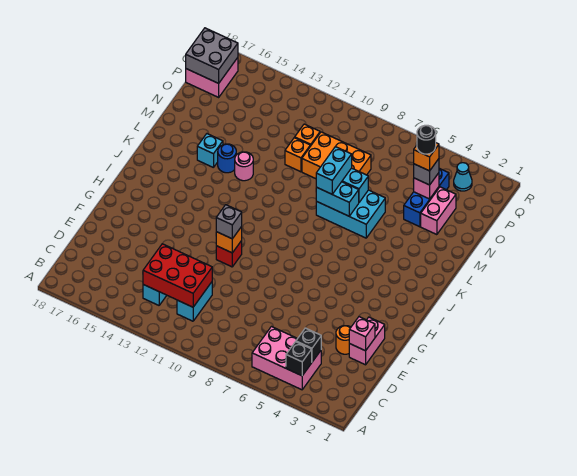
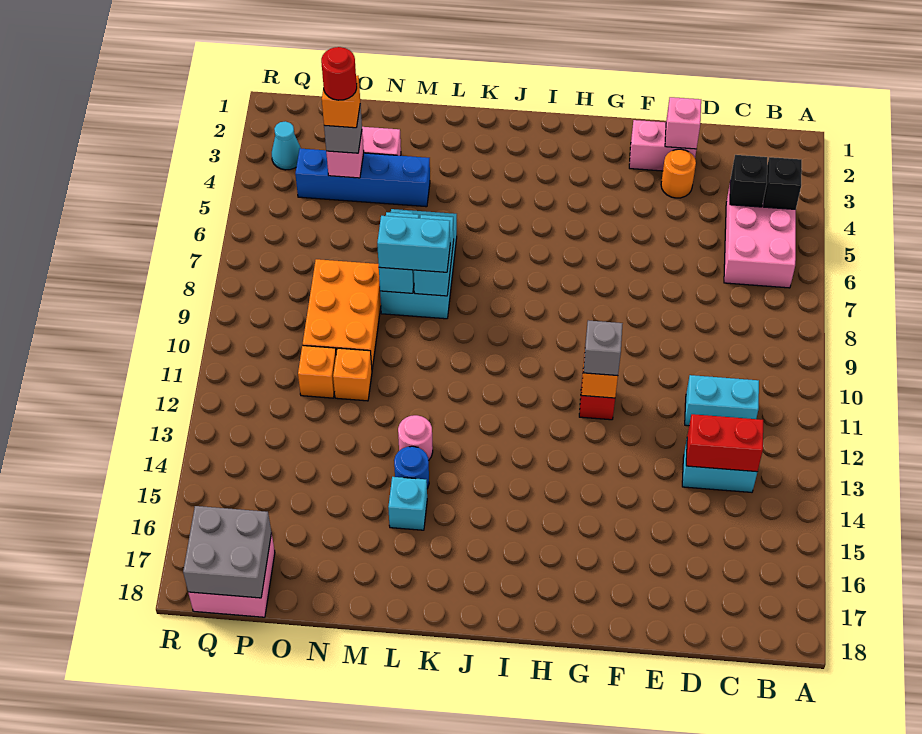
red 2x3 brick [143,244,212,307] -> red 1x2 brick [686,414,763,472]
blue 1x3 brick [404,168,449,227] -> blue 1x4 brick [295,149,430,207]
black 1x1 round brick [417,125,436,154] -> red 1x1 round brick [321,47,357,100]

